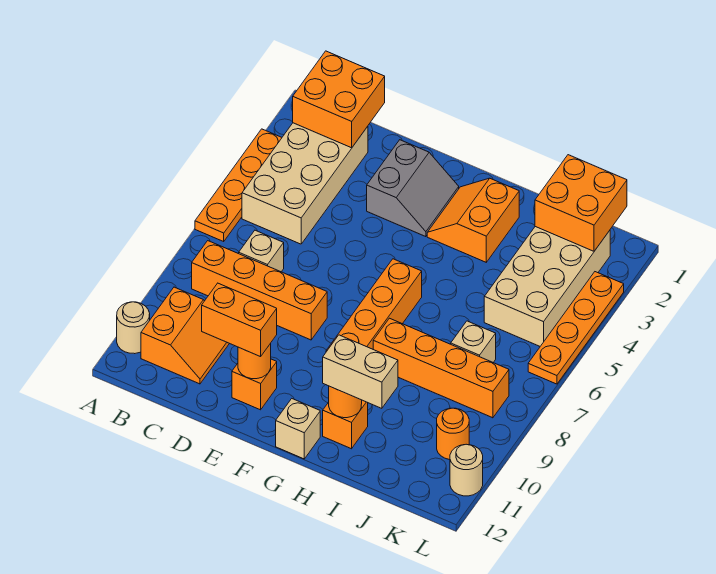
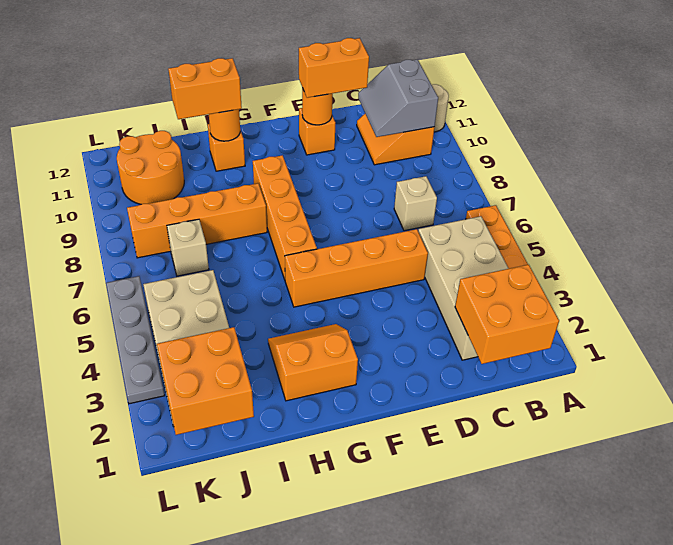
orange 1x4 brick [192,241,327,340] -> orange 1x4 brick moved to [285,229,428,307]
grey 2x2 slope [367,140,459,237] -> grey 2x2 slope moved to [358,60,438,137]
orange 2x2 slope [427,178,519,262] -> orange 2x2 slope turned to [268,324,358,401]
tan 1x1 brick [276,399,320,459] -> none
tan 1x2 brick [323,335,398,408] -> orange 1x2 brick [168,58,242,119]
orange 1x1 round brick [437,408,469,460] -> orange 2x2 round brick [117,131,184,204]
orange 1x4 plate [528,272,624,384] -> grey 1x4 plate [106,276,165,404]
tan 1x1 round brick [450,444,483,496] -> none

